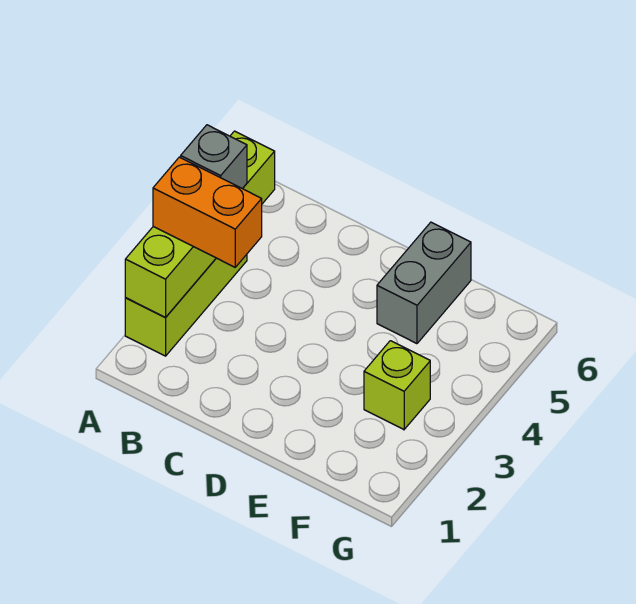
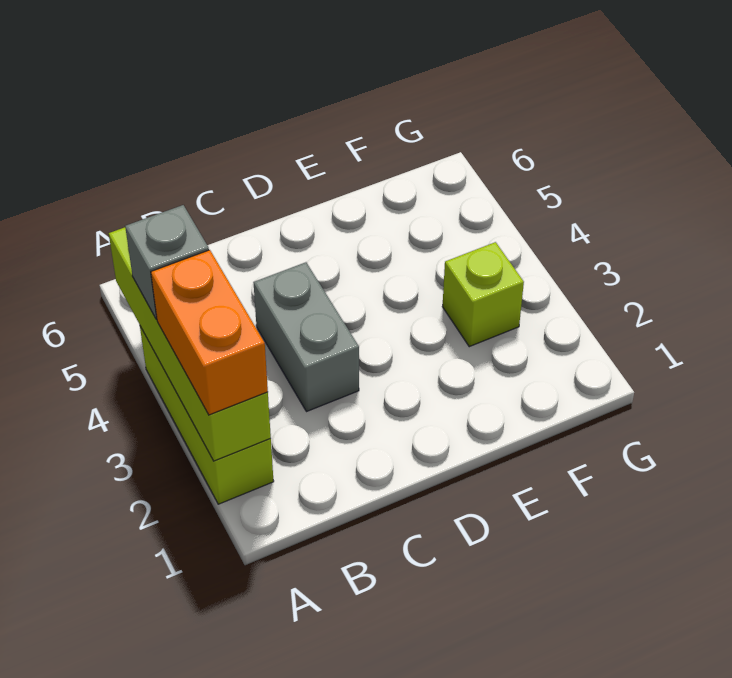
orange 1x2 brick [153,157,262,267] -> orange 1x2 brick turned to [151,250,268,415]
grey 1x2 brick [377,222,471,344] -> grey 1x2 brick moved to [253,262,359,412]

